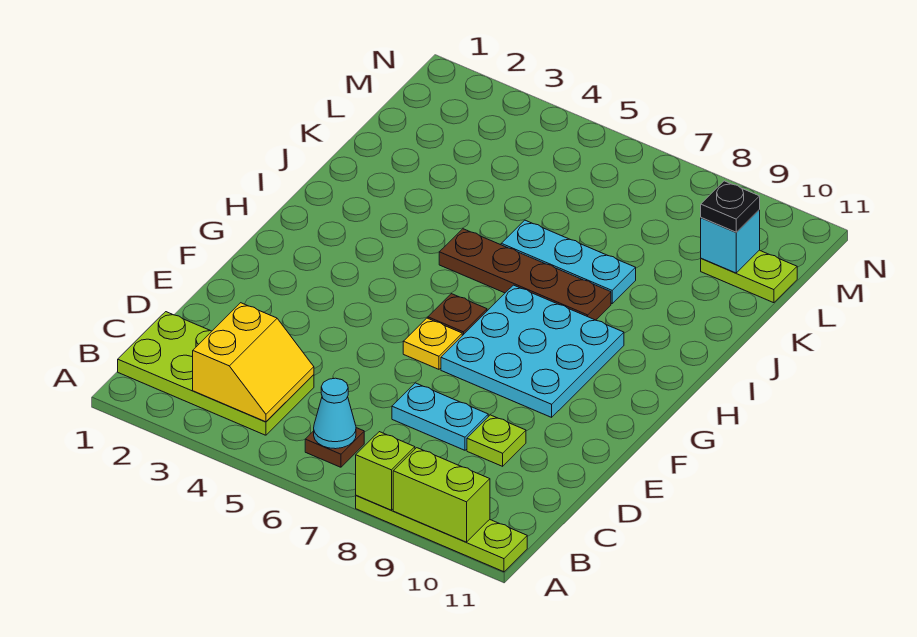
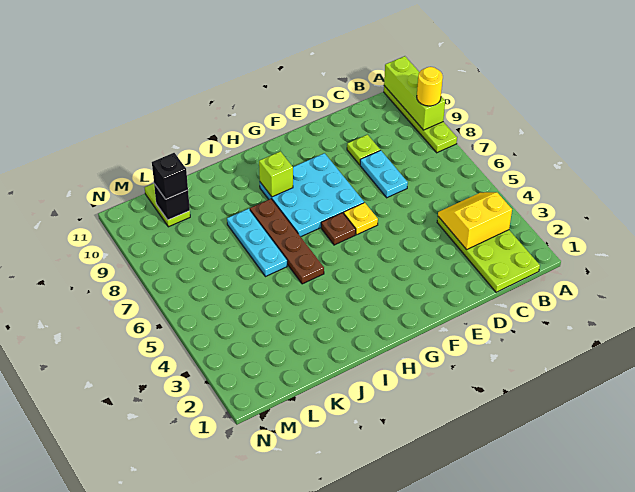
lime 1x1 brick [356,432,415,510] -> lime 1x1 brick moved to [259,151,293,197]
lime 1x2 brick [393,448,490,542] -> lime 1x3 brick [384,56,445,130]
none -> yellow 1x1 round brick [417,67,443,106]
brown 1x1 plate [305,428,364,467] -> none
cyan 1x1 cone [314,378,356,449] -> none
cyan 1x1 brick [701,210,760,273] -> black 1x1 brick [154,184,190,220]
black 1x1 plate [701,181,760,232] -> black 1x1 brick [152,153,188,199]

